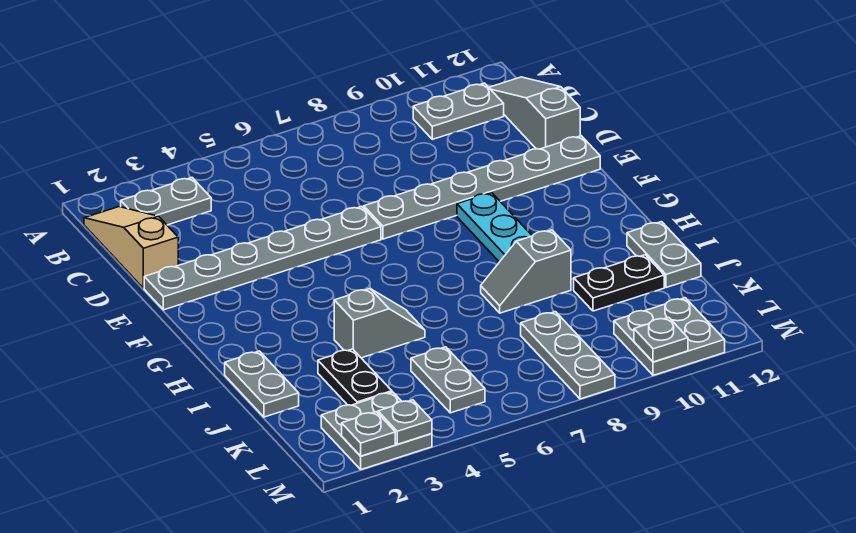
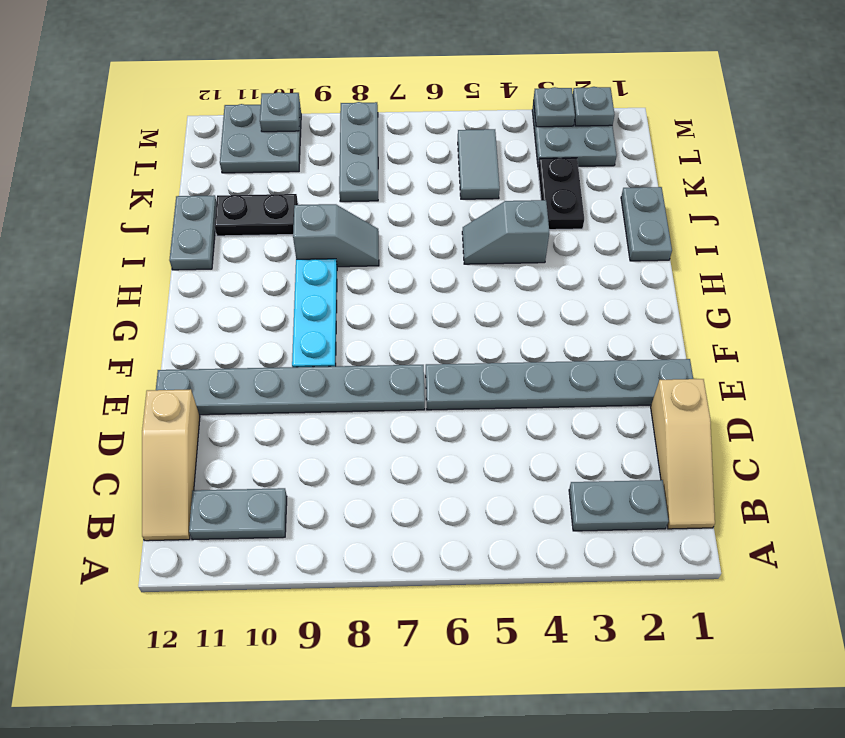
grey 1x3 slope [489,77,580,149] -> tan 1x3 slope [142,389,200,541]
grey 1x2 plate [411,347,485,413] -> grey 1x2 tile [458,129,500,199]

